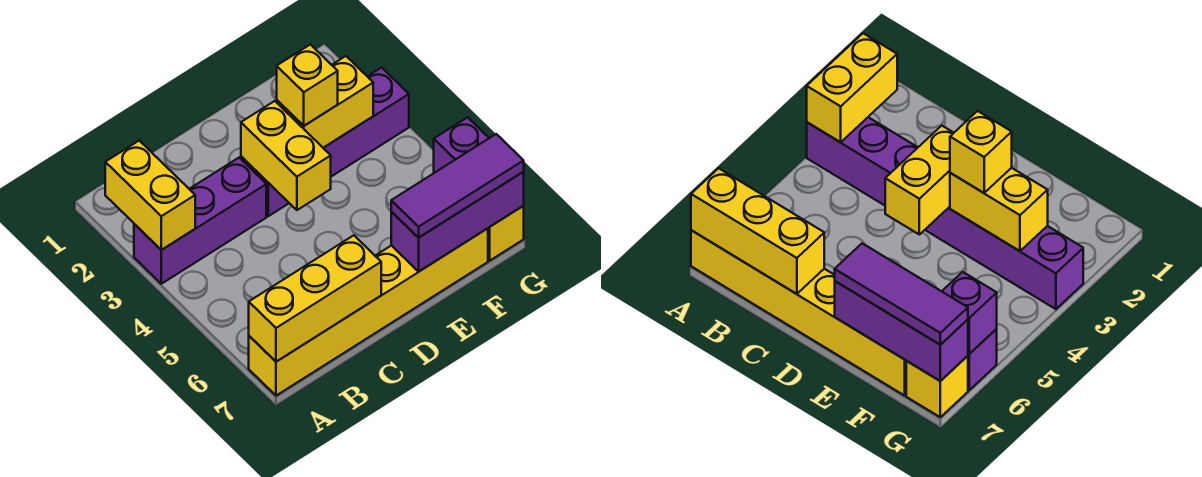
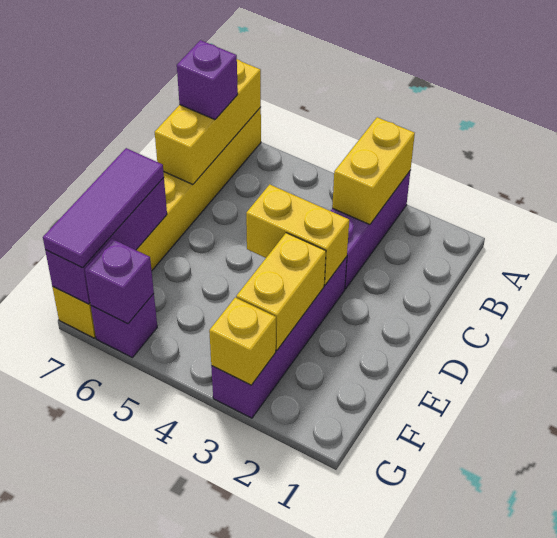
yellow 1x2 brick [105,141,195,250] -> yellow 1x2 brick turned to [332,117,415,225]
none -> purple 1x1 brick [177,40,238,120]
yellow 1x1 brick [277,44,338,126] -> yellow 1x1 brick moved to [209,298,276,385]

